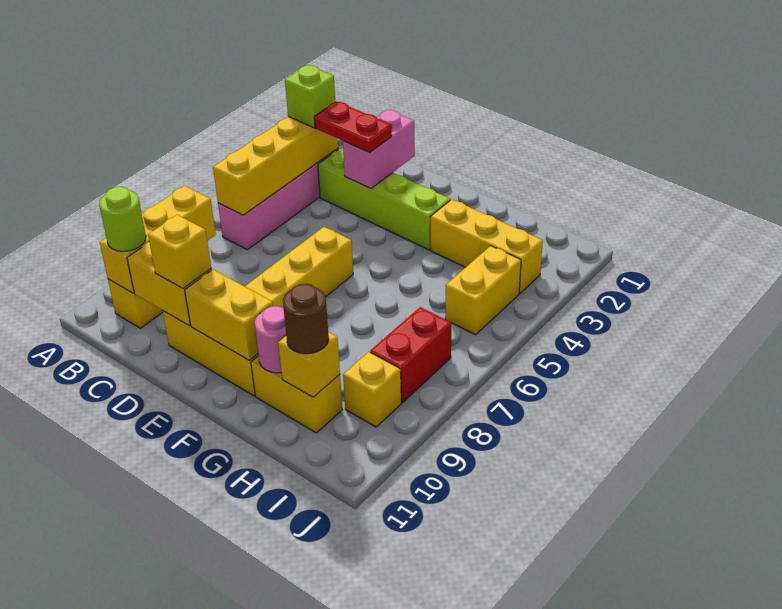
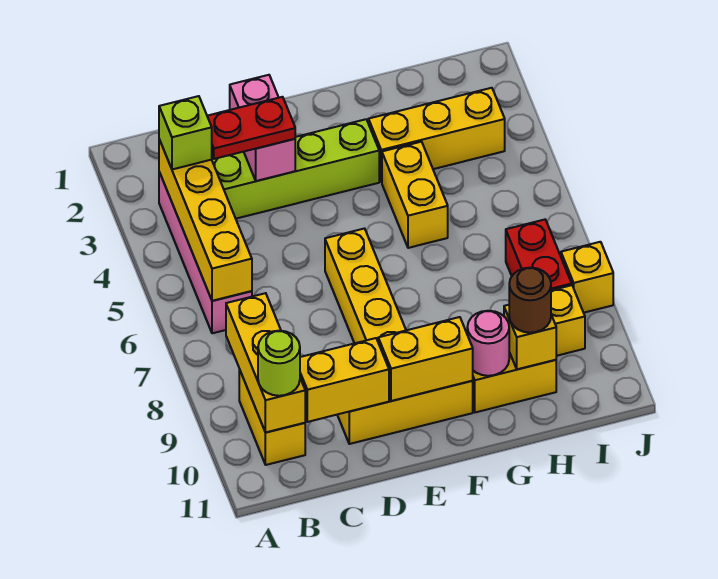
yellow 1x1 brick [148,215,211,289] -> yellow 1x1 brick moved to [561,242,613,313]
yellow 1x2 brick [445,246,521,335] -> yellow 1x2 brick moved to [382,142,448,248]

